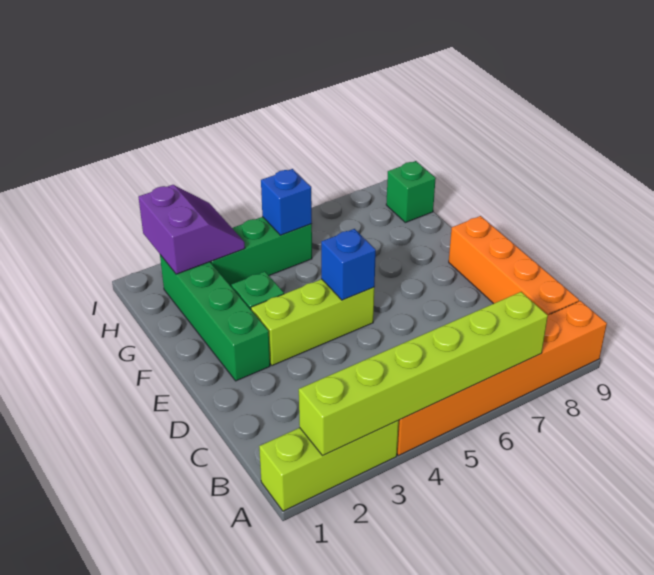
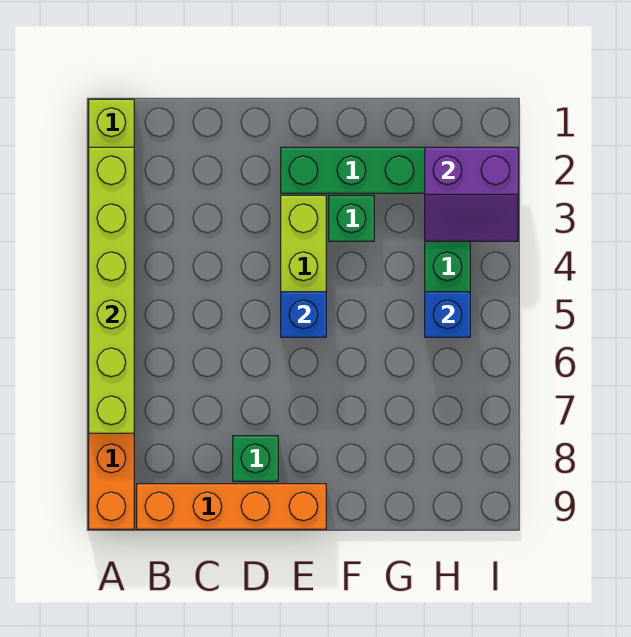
green 1x1 brick [386,161,436,223] -> green 1x1 brick moved to [233,436,278,481]

